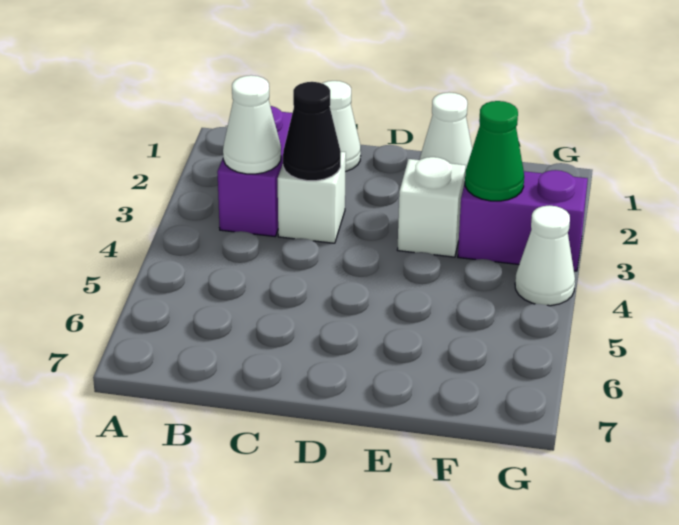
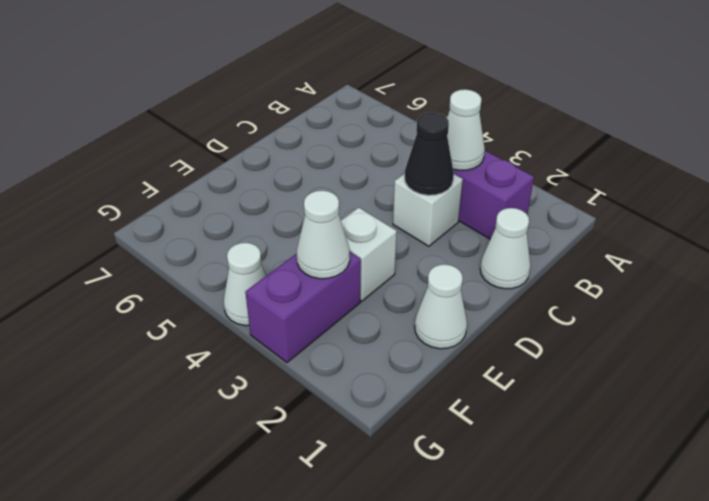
green 1x1 cone [465,101,524,201] -> white 1x1 cone [297,190,350,279]

